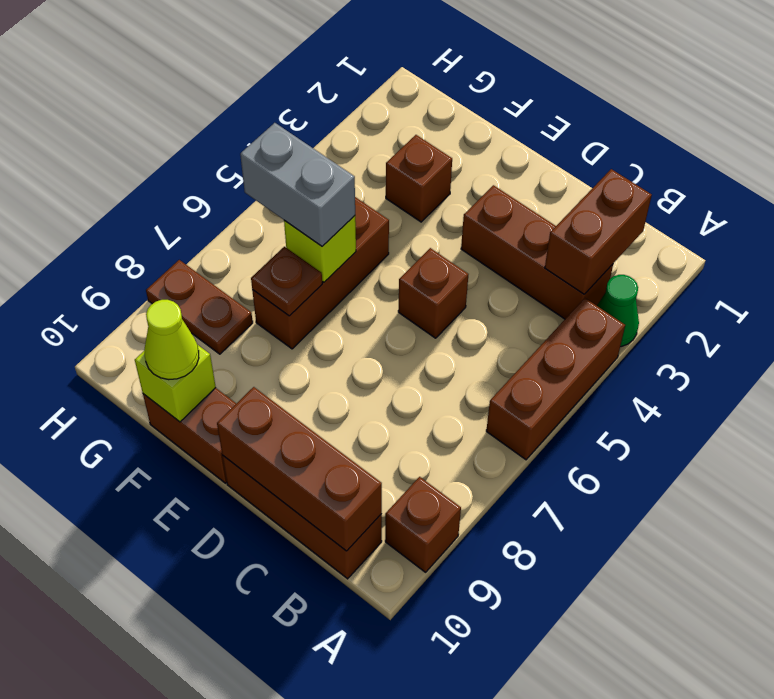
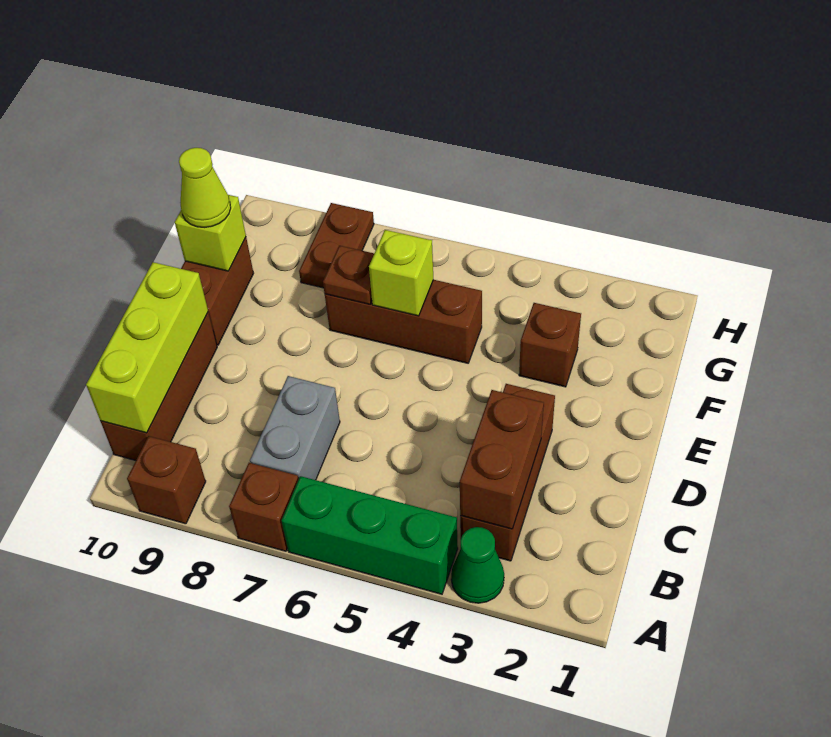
brown 1x3 brick [486,298,625,460] -> green 1x3 brick [282,476,458,594]
brown 1x2 brick [545,169,652,294] -> brown 1x2 brick turned to [460,390,544,529]
brown 1x3 brick [217,387,382,551] -> lime 1x3 brick [86,262,208,433]
brown 1x1 brick [398,248,468,338] -> brown 1x1 brick moved to [229,463,299,551]
grey 1x2 brick [240,123,355,246] -> grey 1x2 brick moved to [250,376,340,480]

